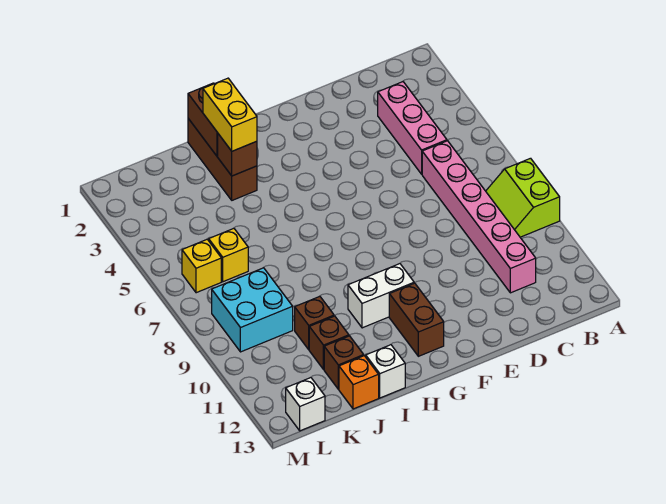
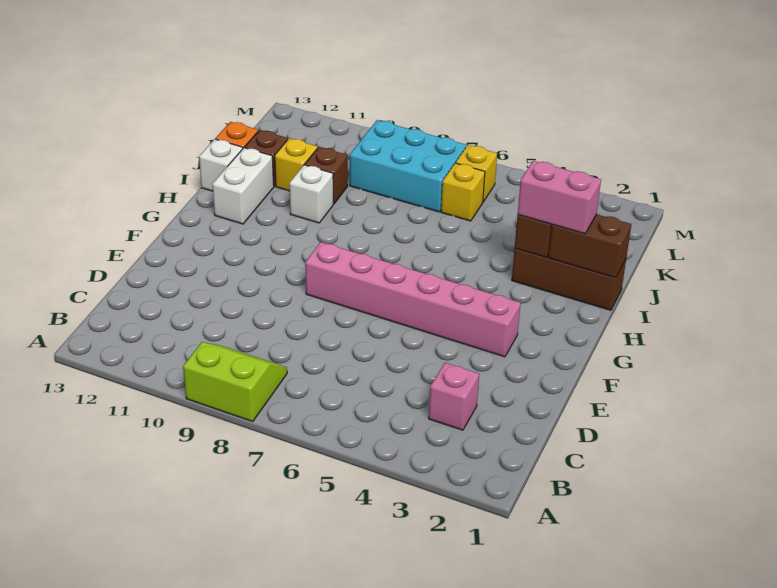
pink 1x3 brick [378,82,447,174] -> pink 1x1 brick [429,363,479,430]
pink 1x6 brick [422,141,536,293] -> pink 1x6 brick moved to [305,242,521,357]
white 1x2 brick [348,264,414,328] -> white 1x2 brick moved to [212,148,274,224]
brown 1x2 brick [389,283,444,356] -> none
yellow 1x2 brick [203,78,257,151] -> pink 1x2 brick [518,161,601,234]
brown 1x1 brick [309,316,349,370] -> yellow 1x1 brick [275,138,317,191]
cyan 2x2 brick [212,268,293,352] -> cyan 2x3 brick [350,120,466,212]
white 1x1 brick [286,378,325,431] -> white 1x1 brick moved to [290,165,333,223]

